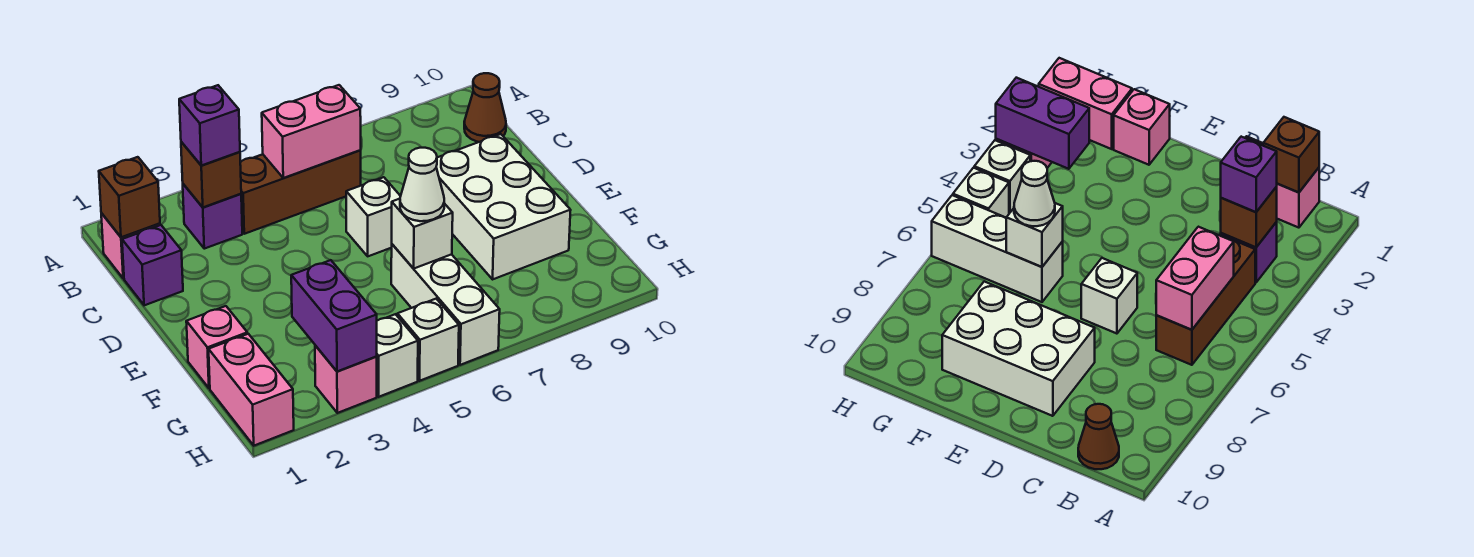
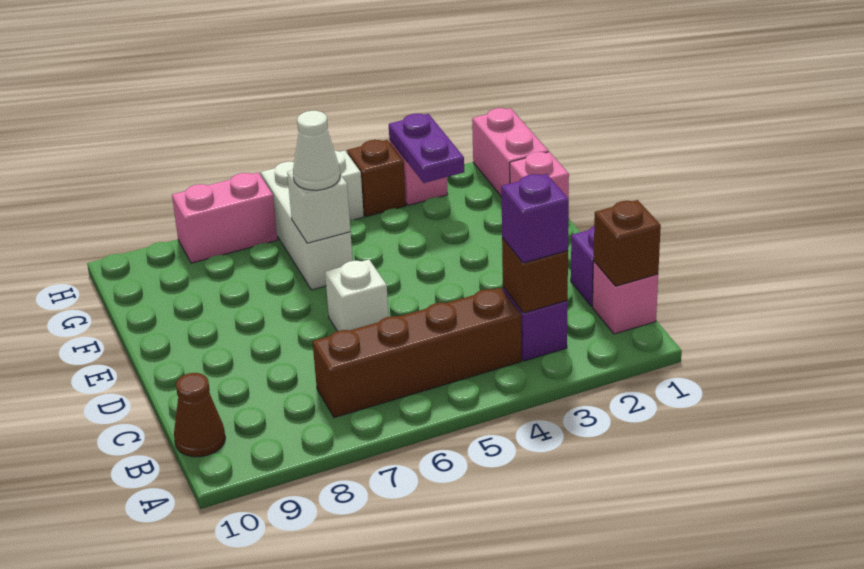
brown 1x3 brick [240,150,361,234] -> brown 1x4 brick [313,288,521,418]
pink 1x2 brick [262,85,361,178] -> pink 1x2 brick moved to [172,173,278,263]
white 2x3 brick [436,134,571,279] -> none
purple 1x2 brick [291,260,377,371] -> purple 1x2 plate [389,114,464,183]
white 1x1 brick [376,314,418,397] -> brown 1x1 brick [347,140,406,217]

